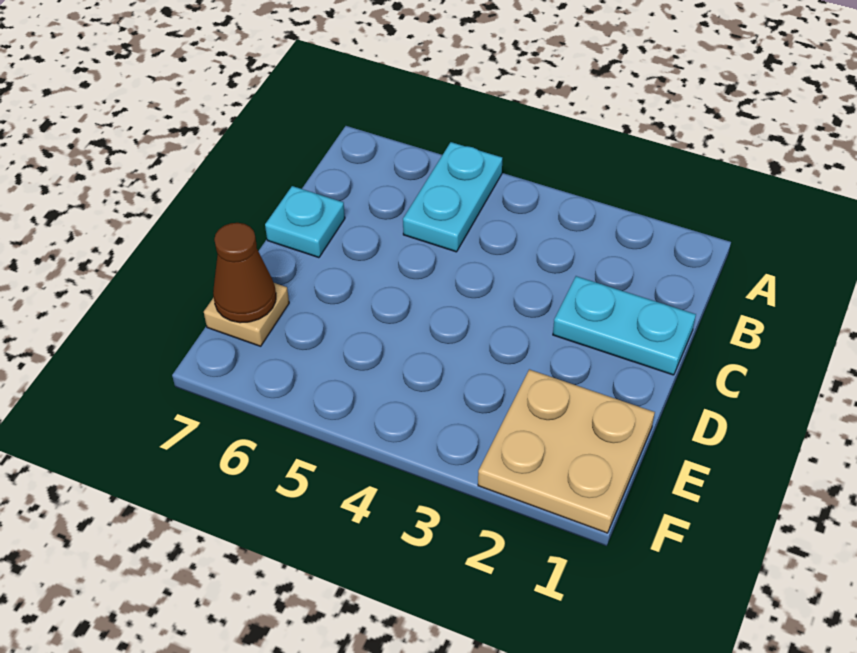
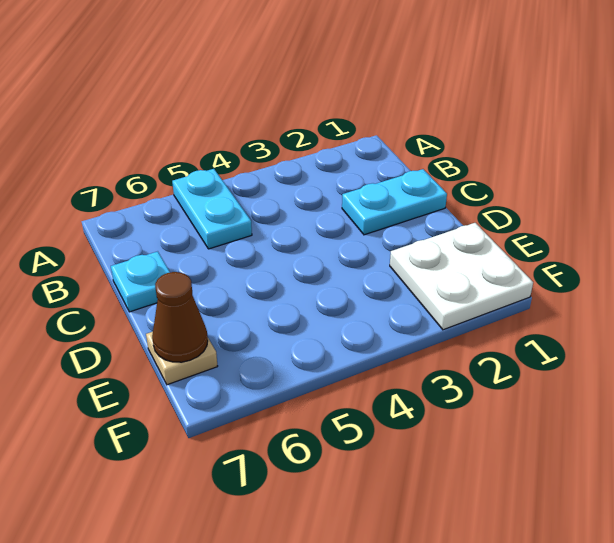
tan 2x2 plate [478,369,655,533] -> white 2x2 plate [390,223,533,330]

